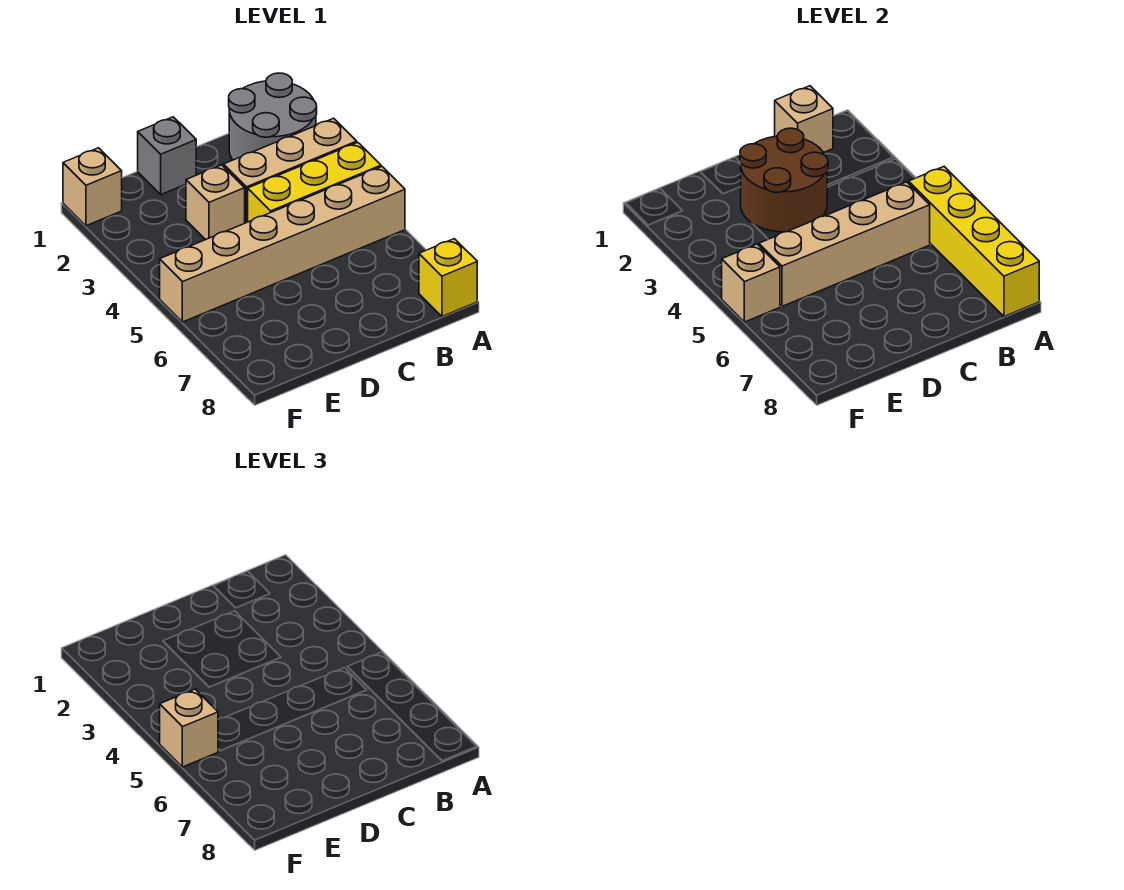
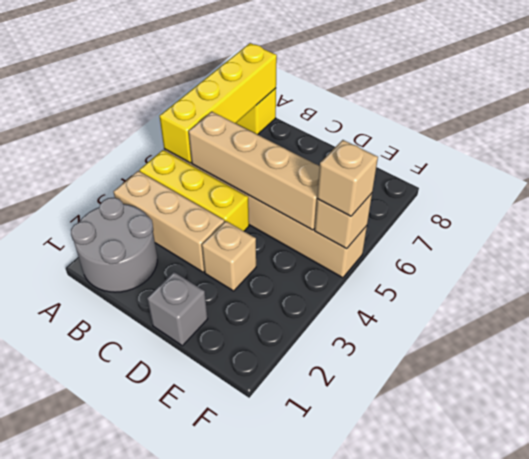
tan 1x1 brick [775,86,833,152] -> none
brown 2x2 round brick [740,128,828,232] -> none
tan 1x1 brick [63,148,122,226] -> none

